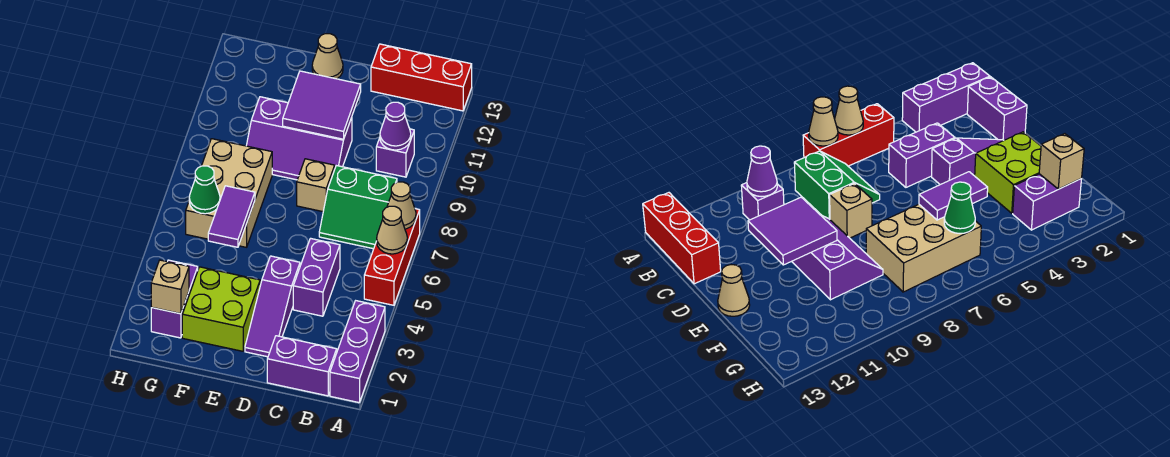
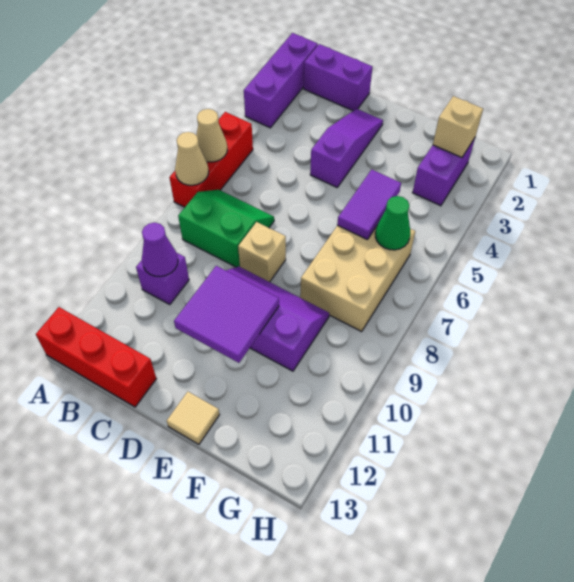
purple 1x2 brick [293,238,340,316] -> none
lime 2x2 brick [182,267,260,351] -> none
tan 1x1 cone [312,34,343,79] -> tan 1x1 tile [167,392,220,444]

